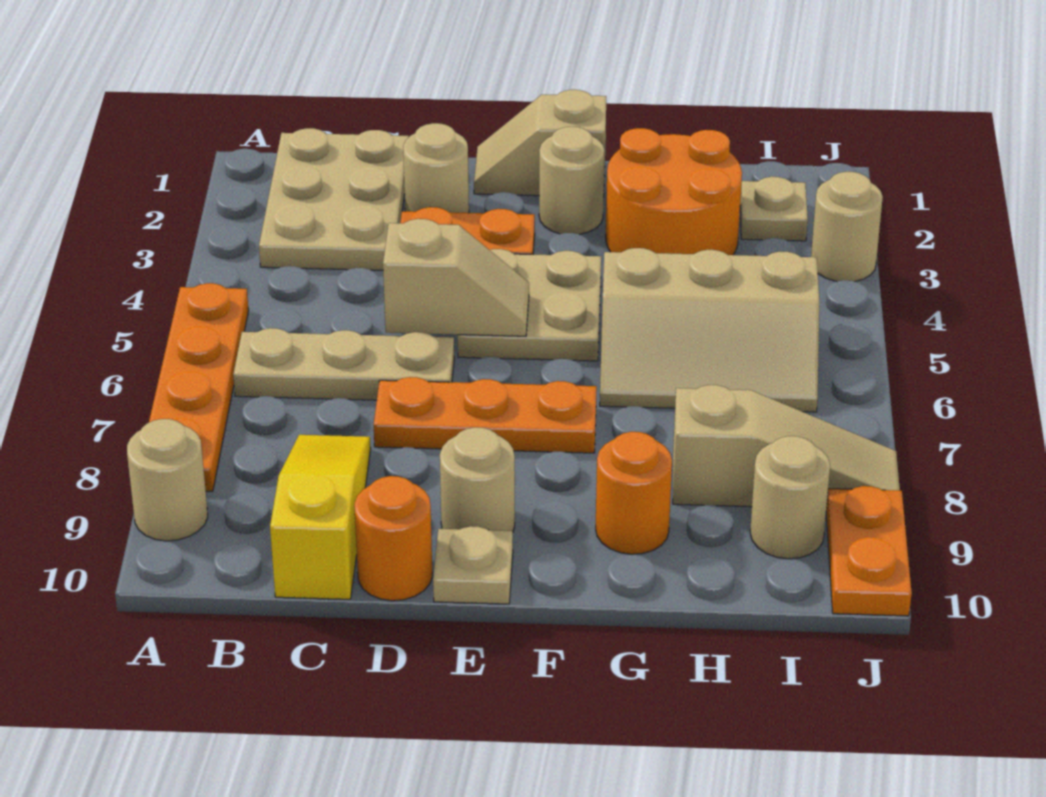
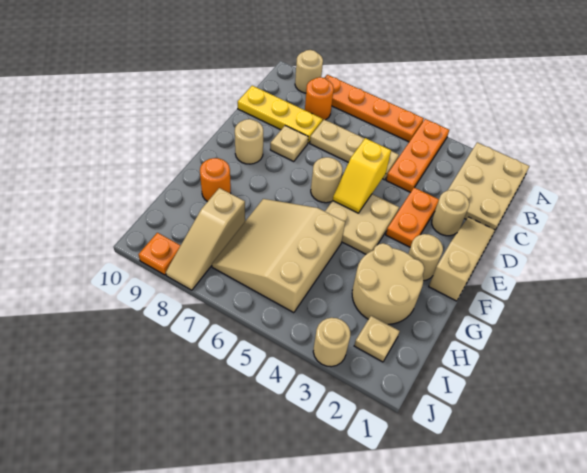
tan 2x3 plate [259,128,409,270] -> tan 2x3 plate turned to [447,142,529,230]
tan 1x3 plate [233,328,454,400] -> tan 1x3 plate turned to [310,119,399,180]
yellow 1x3 slope [270,435,371,599] -> yellow 1x3 plate [238,86,323,143]
tan 1x2 slope [383,219,529,336] -> yellow 1x2 slope [333,138,391,213]
orange 1x3 plate [374,377,597,453] -> orange 1x3 plate moved to [386,119,449,192]
orange 1x1 round brick [354,476,432,601] -> orange 1x1 round brick moved to [305,77,334,120]
tan 1x2 slope [474,90,606,197] -> tan 1x3 slope [429,217,495,301]
tan 1x1 plate [433,526,513,604] -> tan 1x1 plate moved to [270,126,308,162]
orange 2x2 round brick [606,128,742,255] -> tan 2x2 round brick [352,243,424,324]
tan 2x3 slope [600,248,819,412] -> tan 3x3 slope [212,199,345,313]
tan 1x1 round brick [750,436,830,559] -> tan 1x1 round brick moved to [311,157,342,203]
orange 1x2 plate [826,486,912,616] -> orange 1x1 plate [139,233,181,275]

